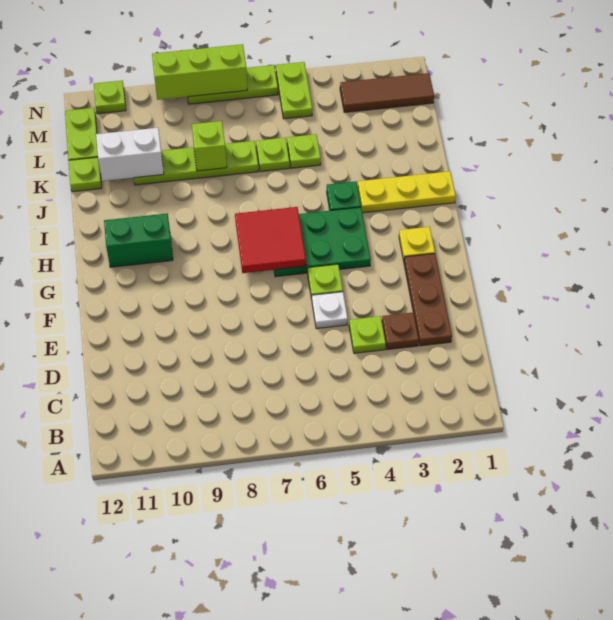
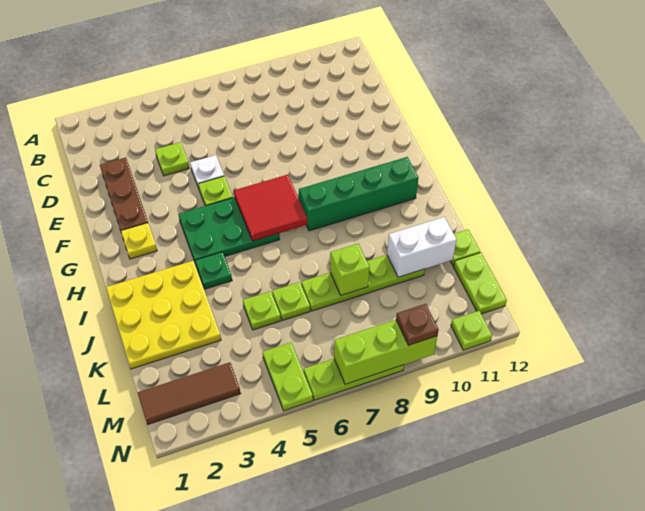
brown 1x1 plate [382,312,419,350] -> brown 1x1 plate moved to [396,304,439,345]
green 1x2 brick [104,213,173,267] -> green 1x4 brick [299,157,418,231]
yellow 1x3 plate [358,171,456,213] -> yellow 3x3 plate [106,261,221,369]

